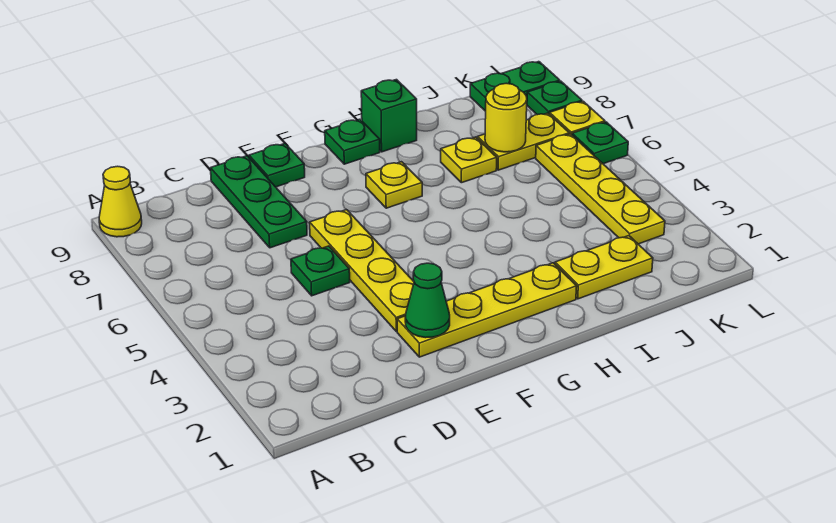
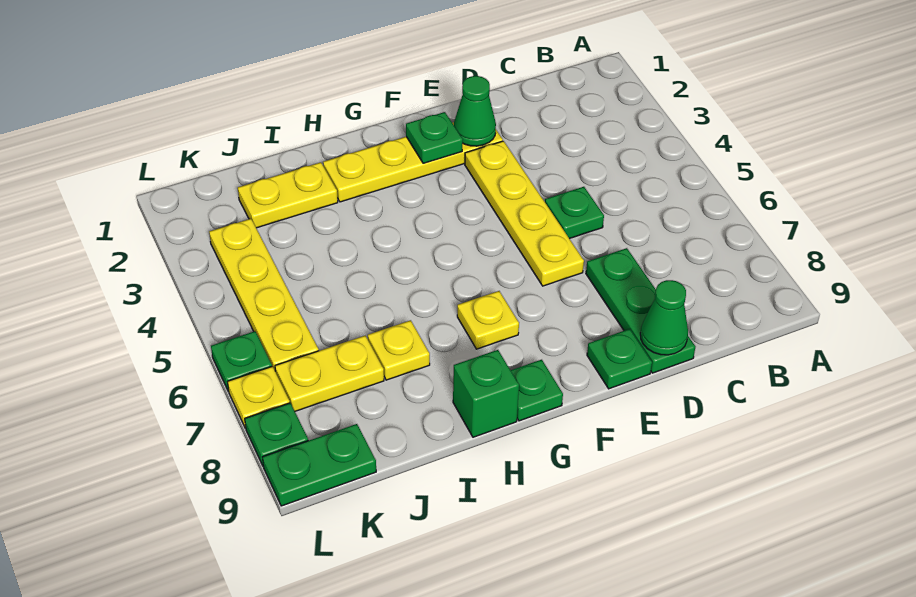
yellow 1x1 cone [99,166,142,237] -> none
none -> green 1x1 cone [640,280,688,355]
none -> green 1x1 plate [406,112,463,163]
yellow 1x1 round brick [485,83,527,152] -> none

